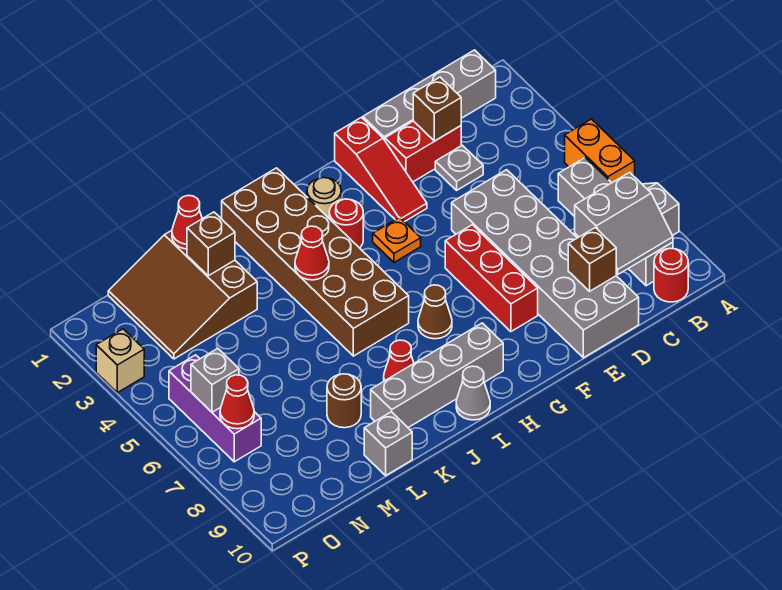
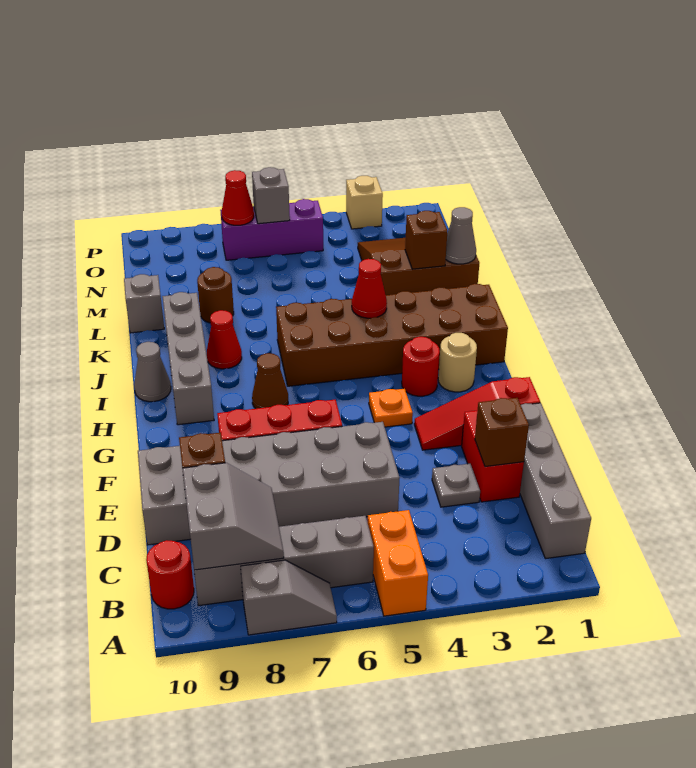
orange 1x2 brick [565,119,635,183] -> orange 1x2 brick turned to [368,510,428,616]
grey 2x2 slope [575,172,673,274] -> grey 2x2 slope turned to [182,463,284,570]
red 1x1 cone [172,196,202,249] -> grey 1x1 cone [446,207,476,264]

